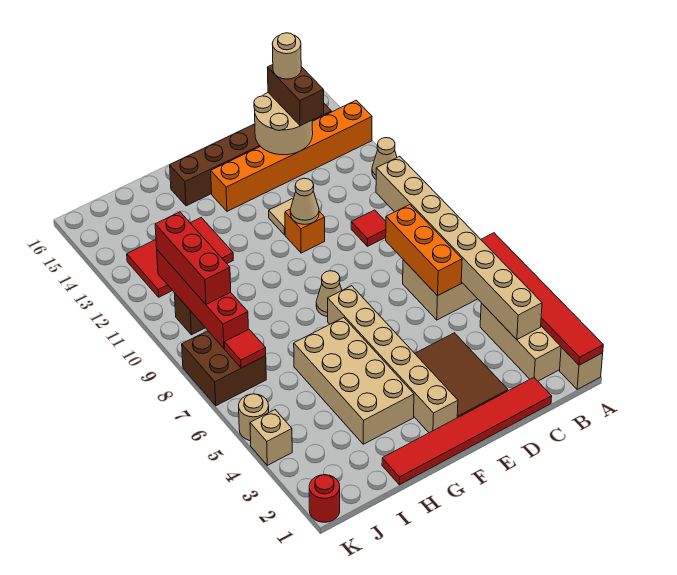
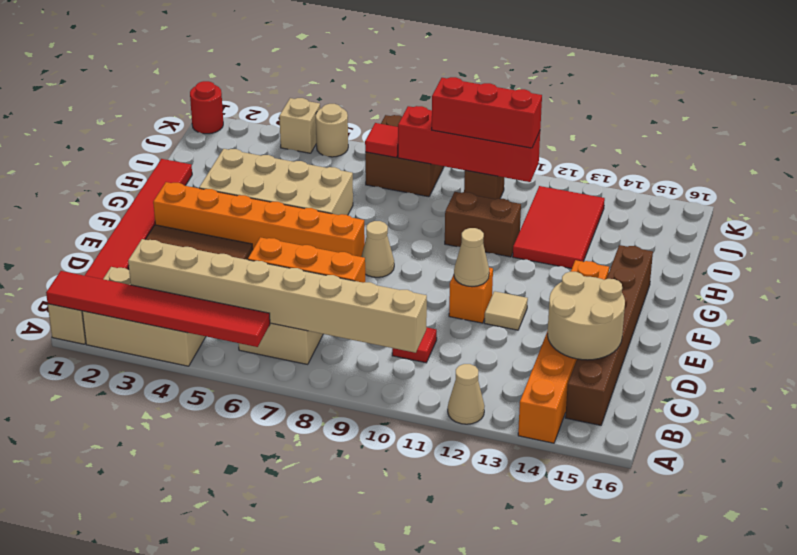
brown 1x2 brick [267,65,324,126] -> brown 1x2 brick moved to [445,192,521,257]
tan 1x1 round brick [272,33,301,79] -> none
tan 1x6 brick [328,286,458,433] -> orange 1x6 brick [153,182,365,257]

